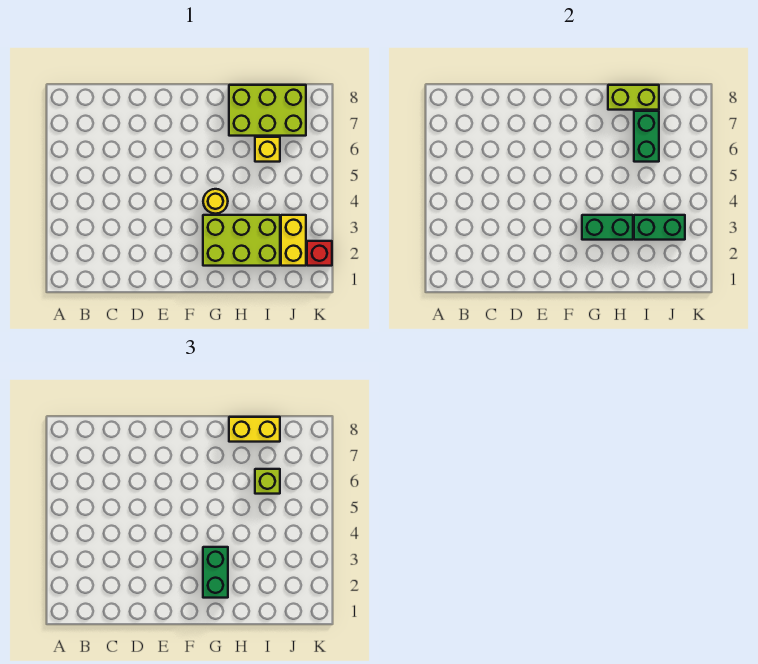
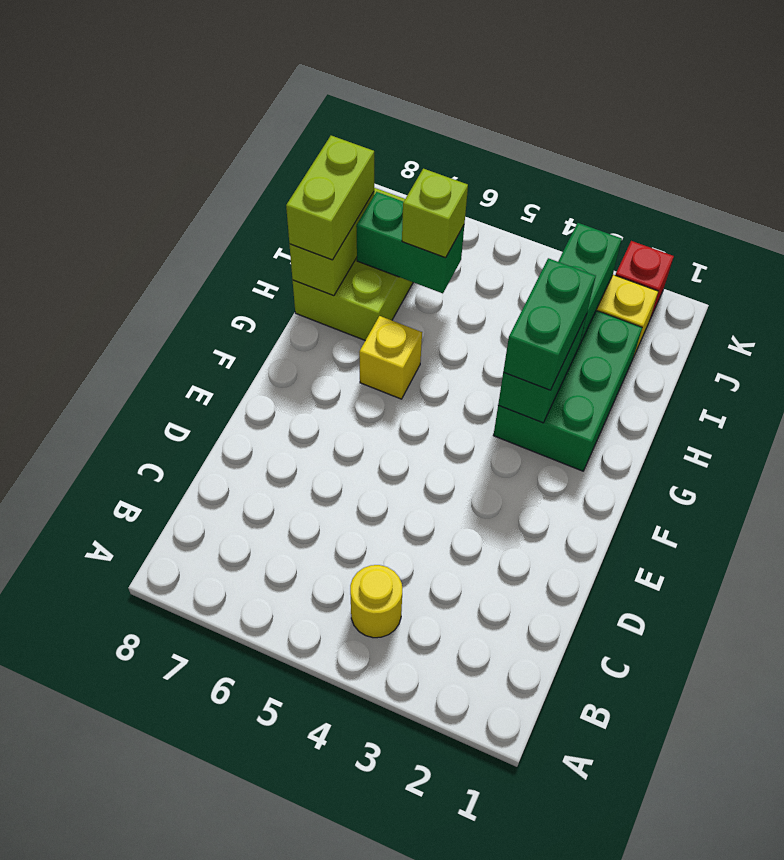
lime 2x3 brick [203,215,280,266] -> green 2x3 brick [493,310,642,471]
green 1x2 brick [203,547,228,598] -> green 1x2 brick turned to [503,258,596,390]
yellow 1x1 round brick [203,189,228,214] -> yellow 1x1 round brick moved to [350,565,402,638]
yellow 1x2 brick [229,417,280,442] -> lime 1x2 brick [286,136,374,260]
yellow 1x1 brick [255,137,280,162] -> yellow 1x1 brick moved to [359,316,422,399]

